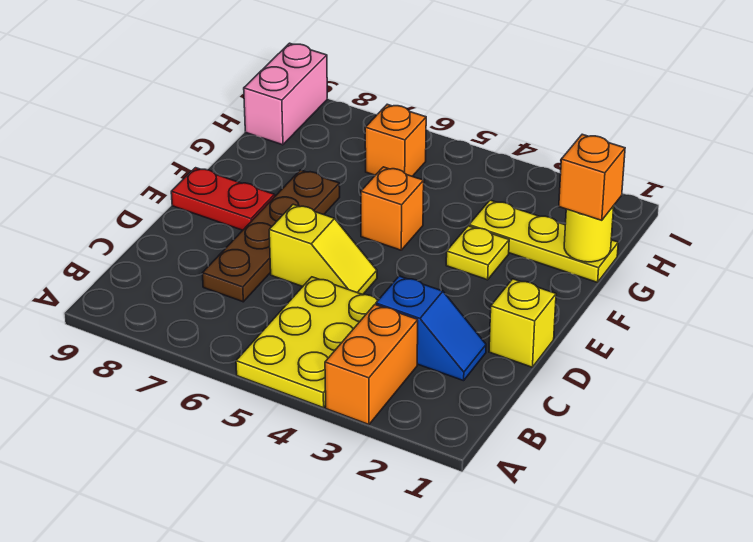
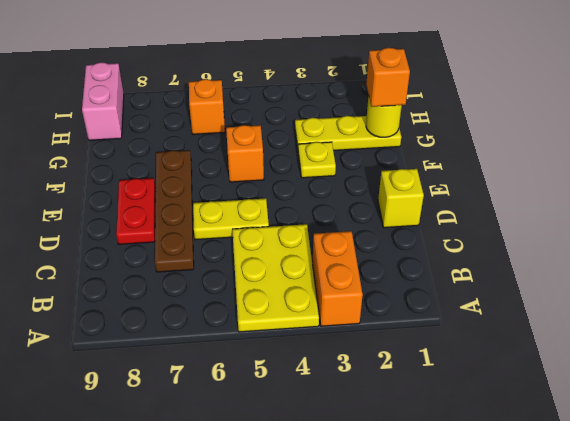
blue 1x2 slope [376,276,486,381] -> none
yellow 1x2 slope [269,204,377,294] -> yellow 1x2 plate [193,198,269,240]
red 1x2 plate [171,168,275,230] -> red 1x2 plate turned to [116,178,156,244]

